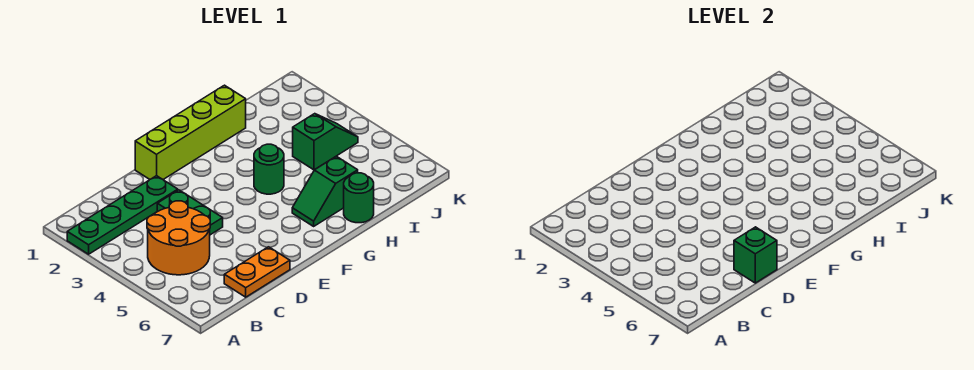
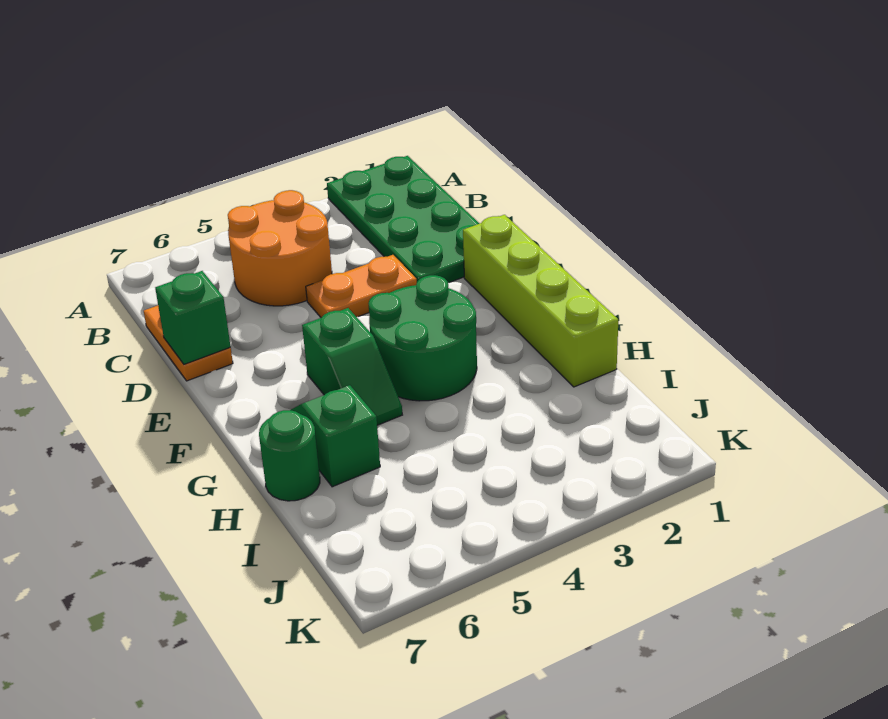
green 1x4 plate [67,176,178,254] -> green 2x4 plate [327,156,480,283]
green 1x2 plate [157,190,223,235] -> orange 1x2 plate [306,255,417,317]
green 1x1 round brick [254,144,284,194] -> green 2x2 round brick [368,275,477,401]
green 1x2 slope [293,114,358,170] -> green 1x2 slope moved to [302,308,402,425]

